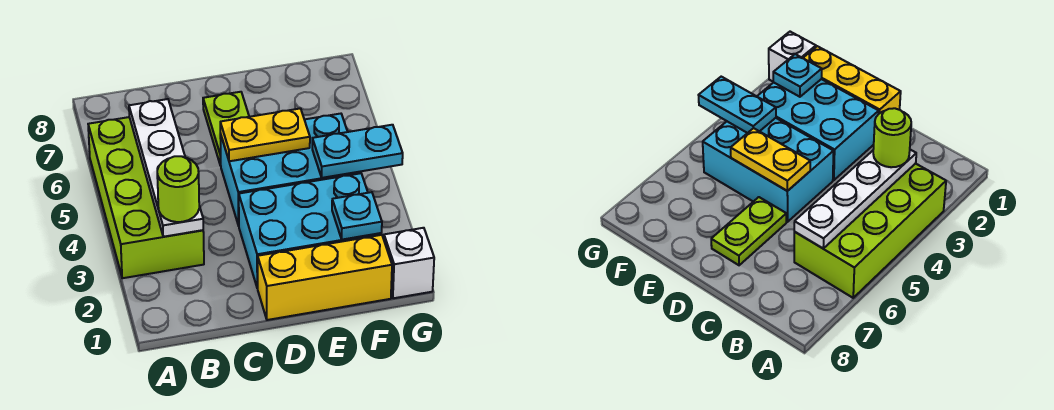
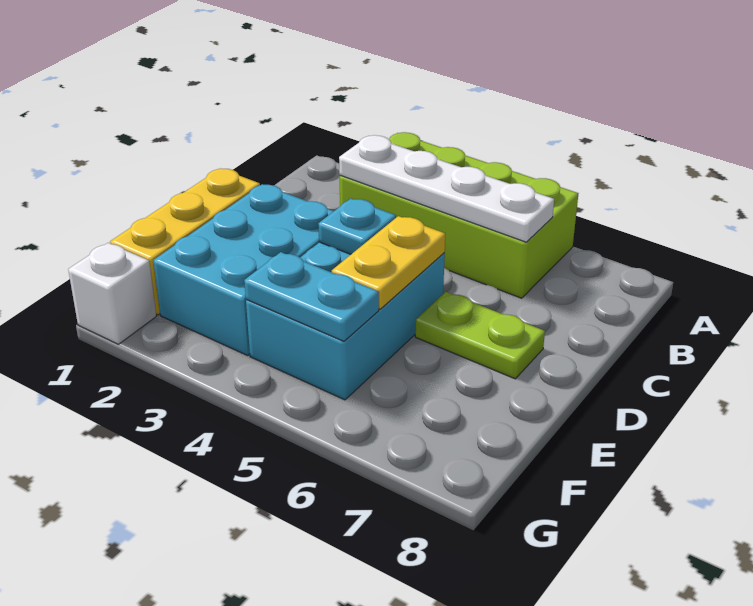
lime 1x1 round brick [157,156,199,222] -> none
cyan 1x1 plate [332,192,382,240] -> cyan 1x1 plate moved to [318,199,396,254]
cyan 1x2 plate [312,125,403,178] -> cyan 1x2 plate turned to [244,252,379,341]

